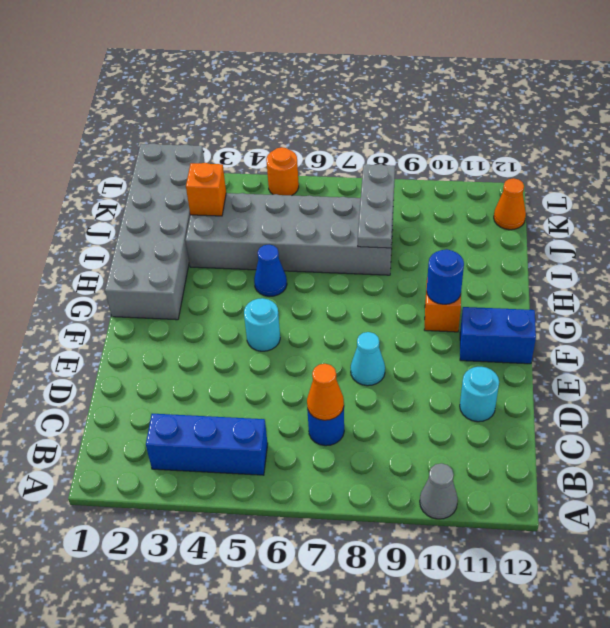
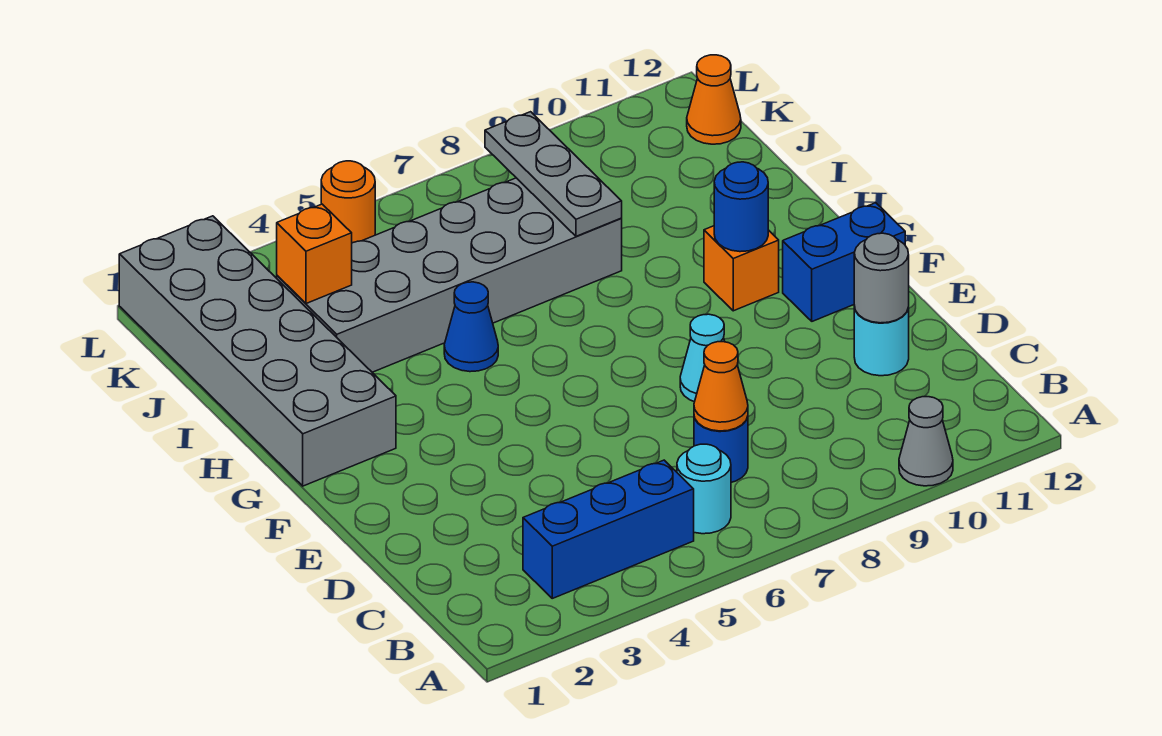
none -> grey 1x1 round brick [854,233,909,323]
cyan 1x1 round brick [244,298,280,351] -> cyan 1x1 round brick moved to [677,444,731,534]

